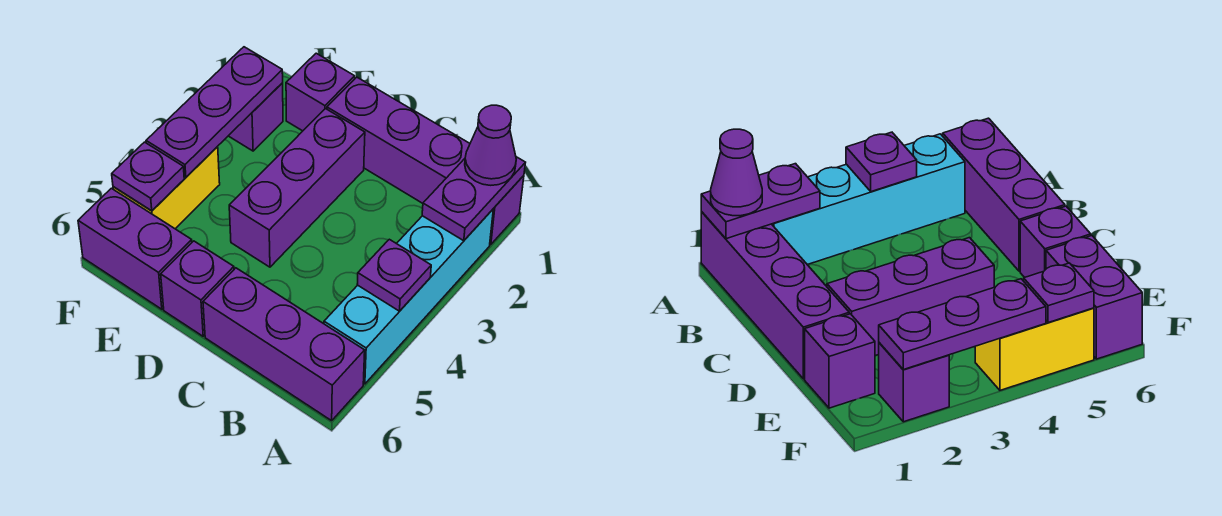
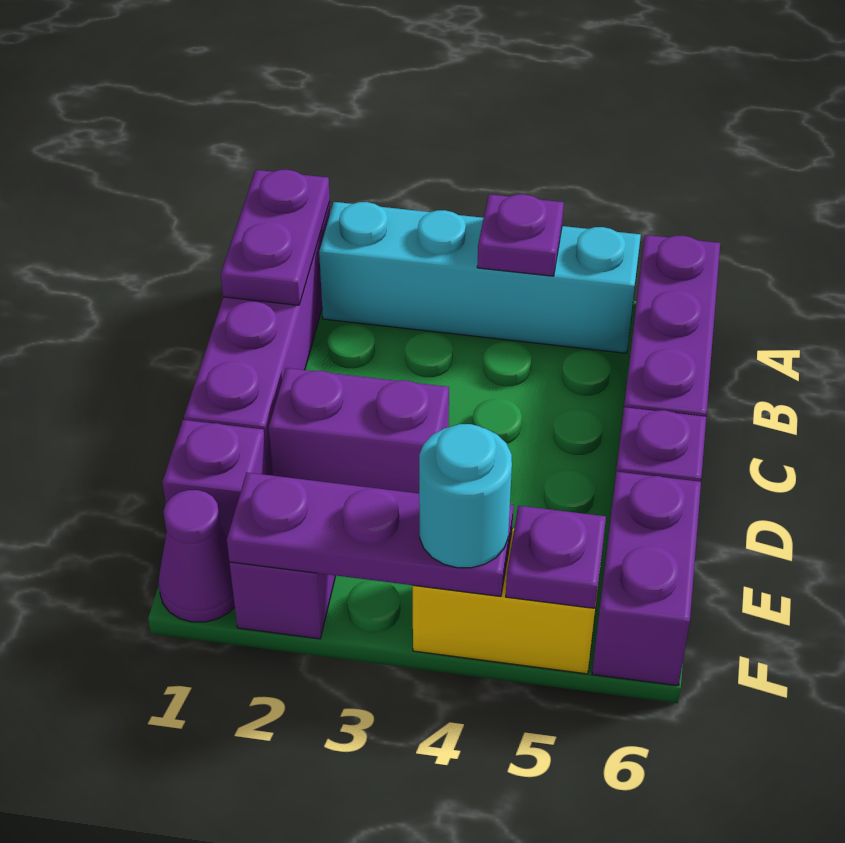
purple 1x2 plate [422,157,526,241] -> purple 1x2 plate turned to [221,170,330,305]
purple 1x1 cone [465,105,516,185] -> purple 1x1 cone moved to [158,490,235,622]
purple 1x3 brick [229,109,365,267] -> purple 1x2 brick [269,368,449,493]
none -> cyan 1x1 round brick [419,424,512,568]

